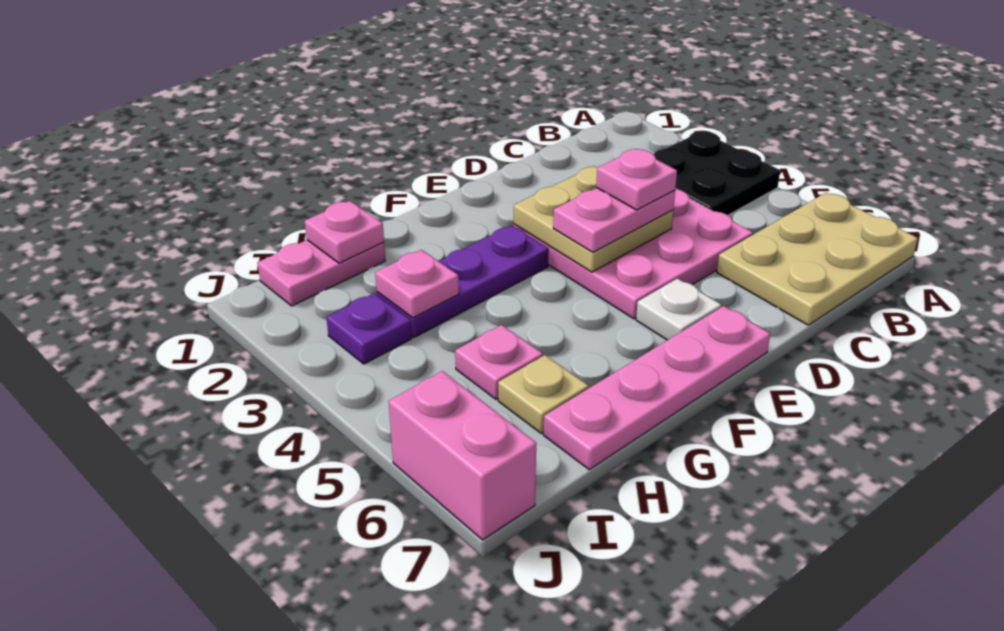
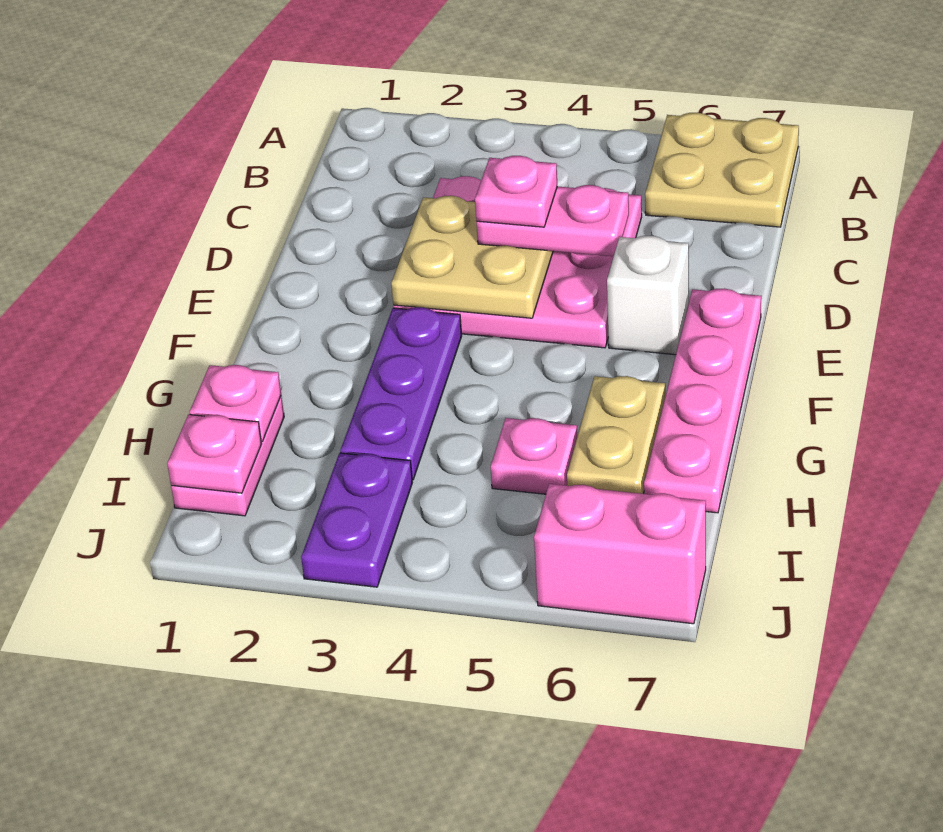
black 2x2 plate [654,131,780,215] -> none
tan 2x3 plate [717,193,918,325] -> tan 2x2 plate [645,113,799,227]
pink 1x2 plate [553,188,675,252] -> pink 1x2 plate turned to [477,185,629,256]
white 1x1 plate [636,279,721,340] -> white 1x1 brick [607,236,689,355]
pink 1x1 plate [375,250,459,318] -> pink 1x1 plate moved to [167,415,262,493]
tan 1x1 plate [498,355,589,433] -> tan 1x2 plate [567,376,665,494]
purple 1x1 plate [326,293,412,364] -> purple 1x2 plate [301,453,412,587]

